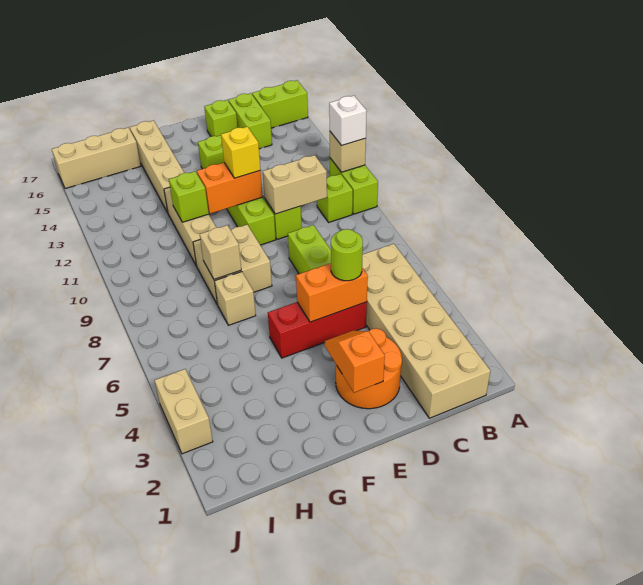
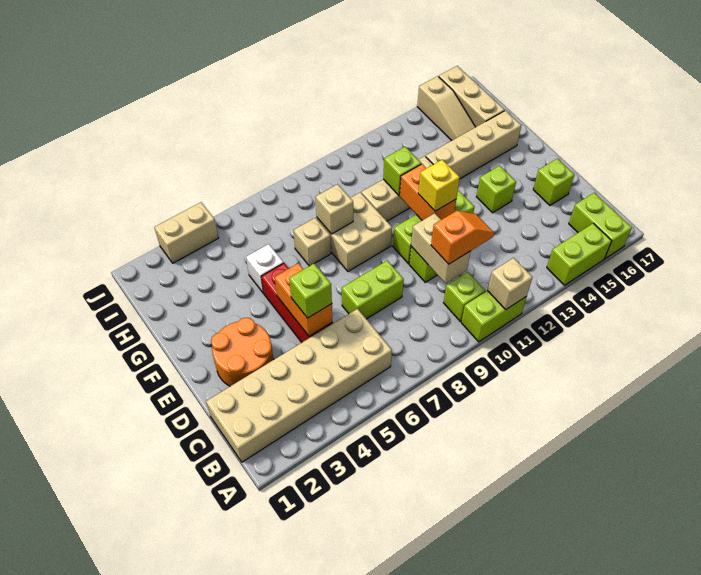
white 1x1 brick [329,96,367,146] -> white 1x1 brick moved to [246,244,284,293]
lime 1x2 brick [228,93,272,149] -> lime 1x2 brick moved to [547,223,612,285]
lime 1x1 round brick [331,229,363,281] -> lime 1x1 brick [289,264,332,318]
orange 1x2 slope [325,331,385,393] -> orange 1x2 slope moved to [431,211,494,264]
none -> tan 1x3 slope [417,76,475,141]

